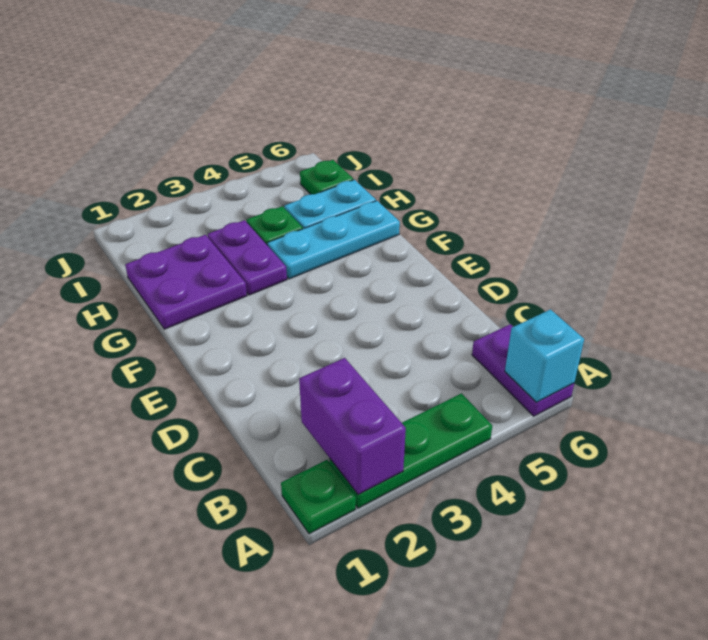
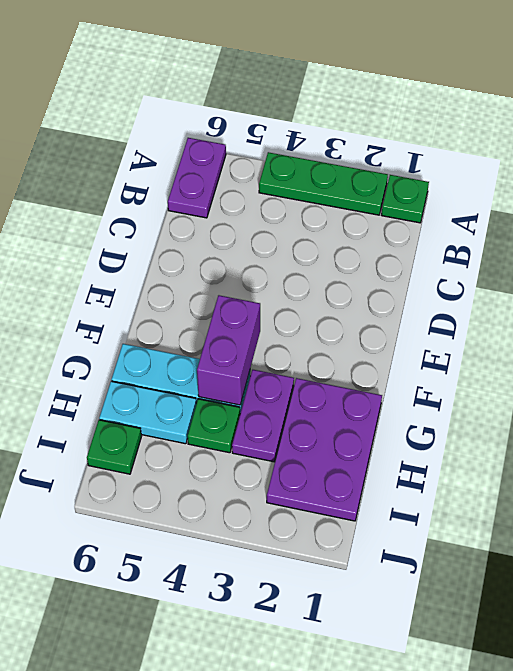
purple 1x2 brick [299,358,406,494] -> purple 1x2 brick moved to [197,295,260,405]
cyan 1x1 brick [505,309,584,402] -> none
purple 2x2 plate [125,235,247,329] -> purple 2x3 plate [267,378,382,521]

